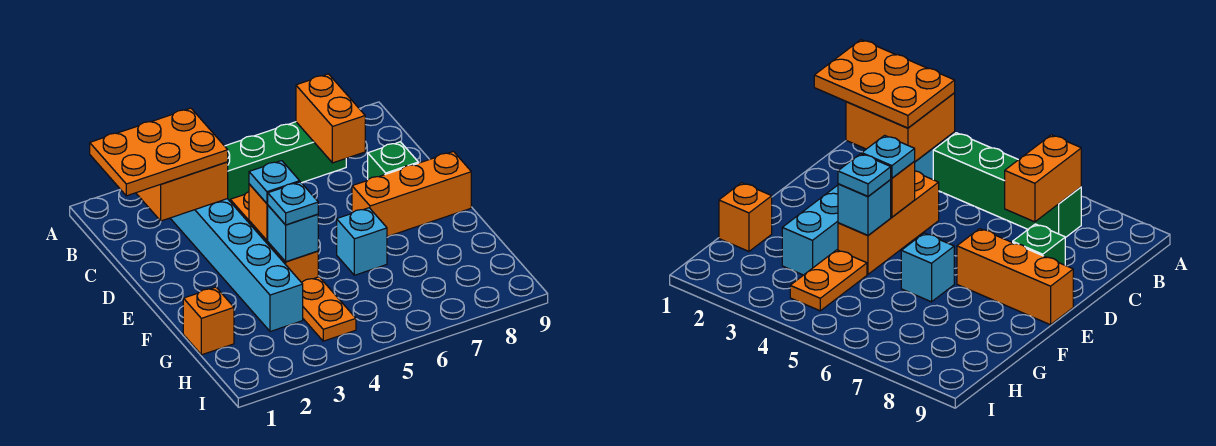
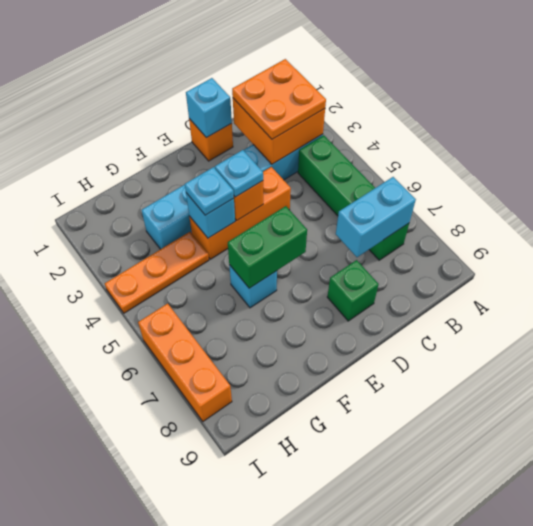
orange 2x3 plate [90,108,228,196] -> orange 2x2 plate [232,59,326,139]
orange 1x2 brick [296,74,365,163] -> cyan 1x2 brick [336,177,416,257]
none -> cyan 1x1 brick [186,78,232,138]
none -> green 1x2 brick [228,206,307,288]
orange 1x3 brick [352,152,471,237] -> orange 1x3 brick moved to [138,304,232,421]
orange 1x1 brick [183,287,234,355] -> orange 1x1 brick moved to [189,119,233,161]
orange 1x2 plate [302,277,356,341] -> orange 1x3 plate [105,232,209,313]

